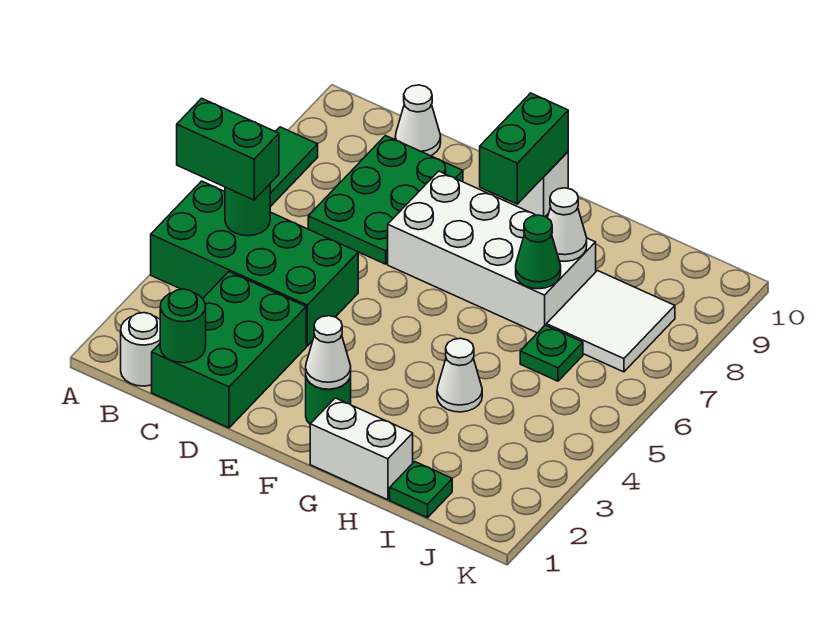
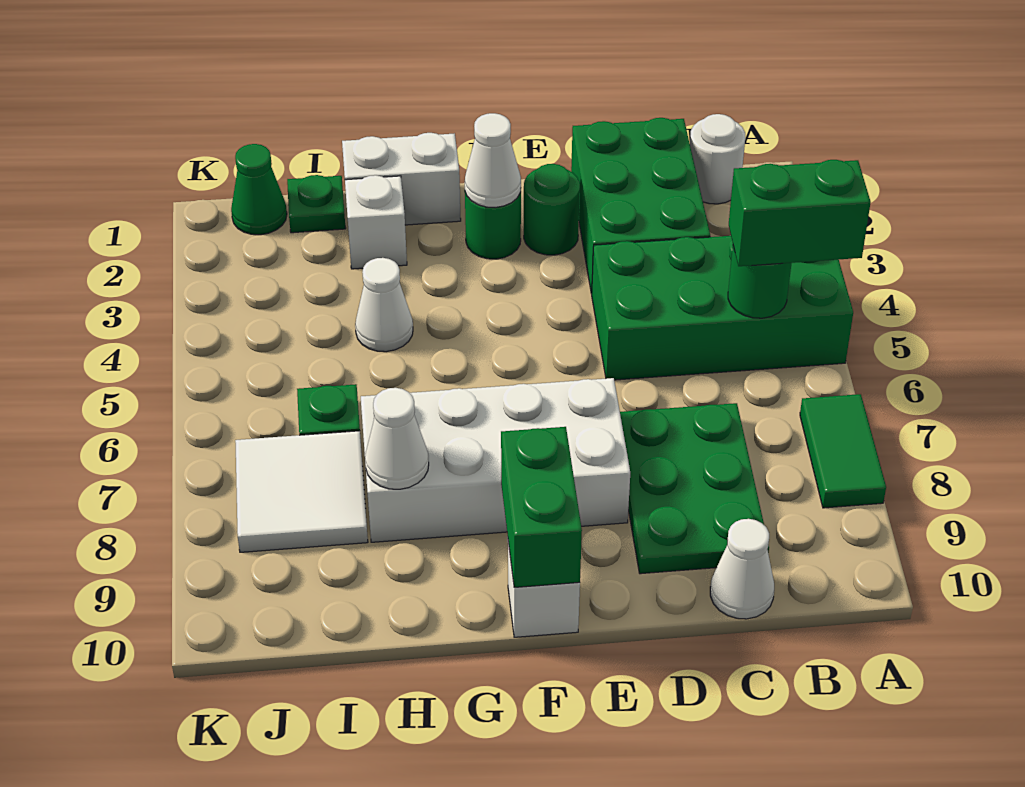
green 1x1 round brick [160,289,206,363] -> green 1x1 round brick moved to [524,164,580,255]
none -> white 1x1 brick [345,175,407,269]
green 1x1 cone [516,215,561,289] -> green 1x1 cone moved to [231,144,287,235]

